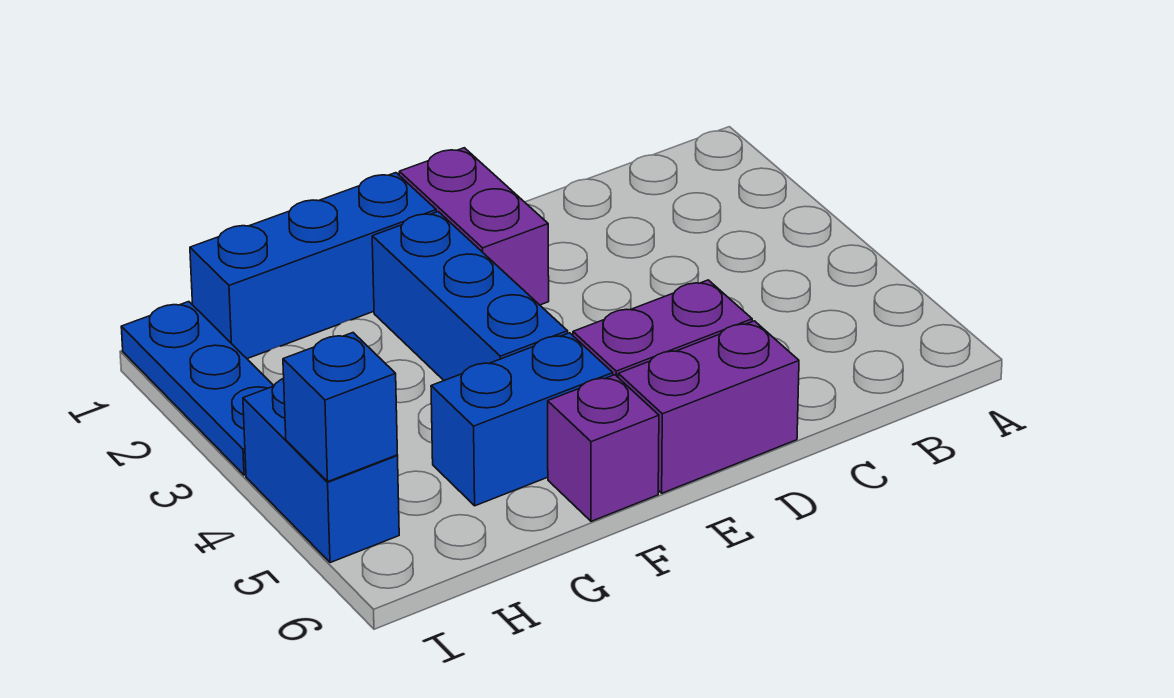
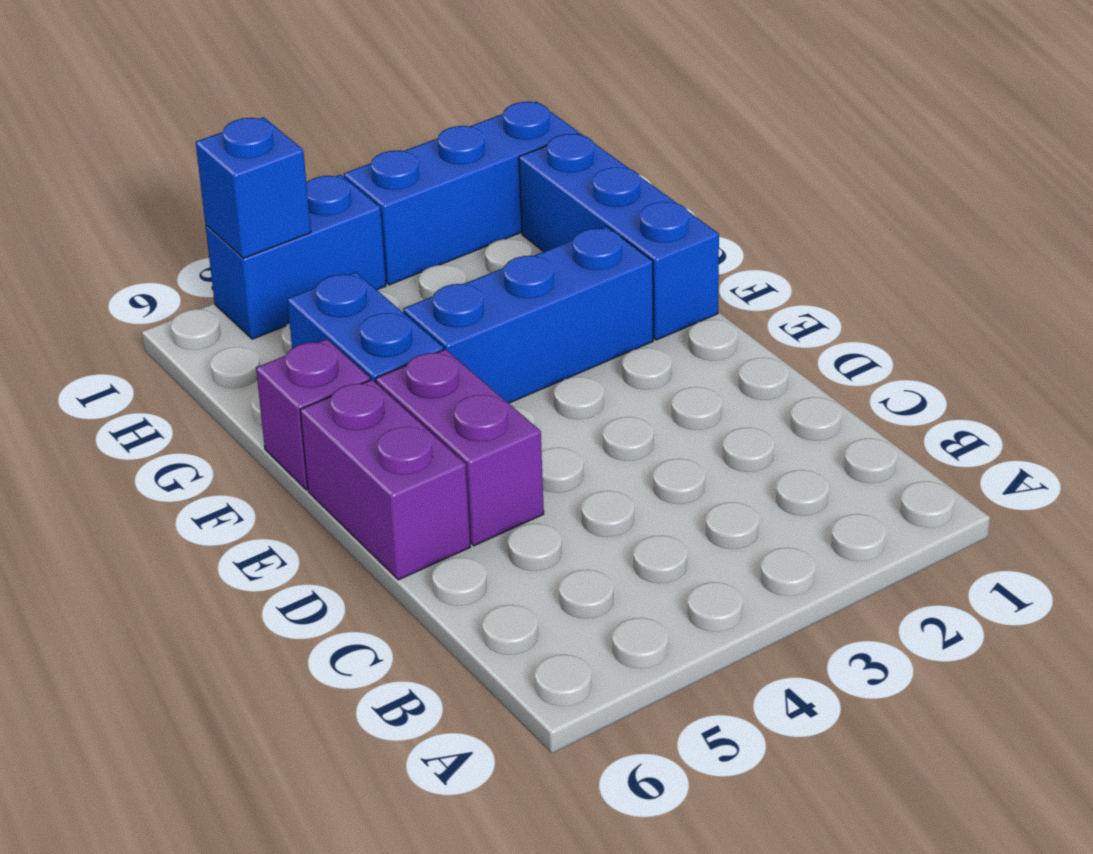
purple 1x2 brick [399,148,549,305] -> none
blue 1x3 plate [121,302,274,475] -> blue 1x3 brick [344,101,578,285]

